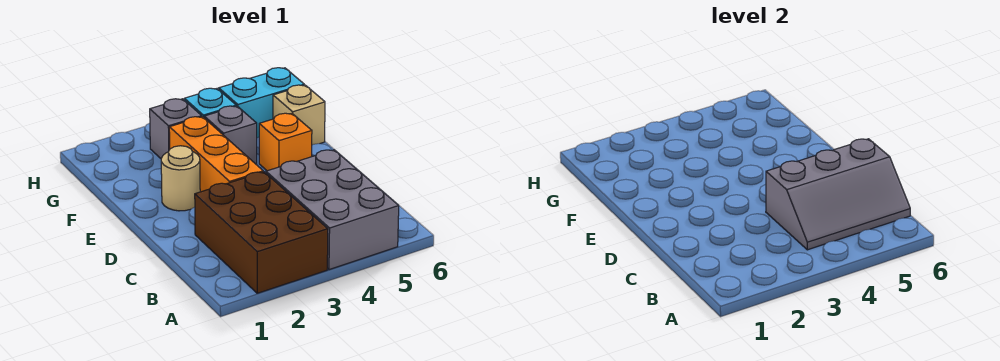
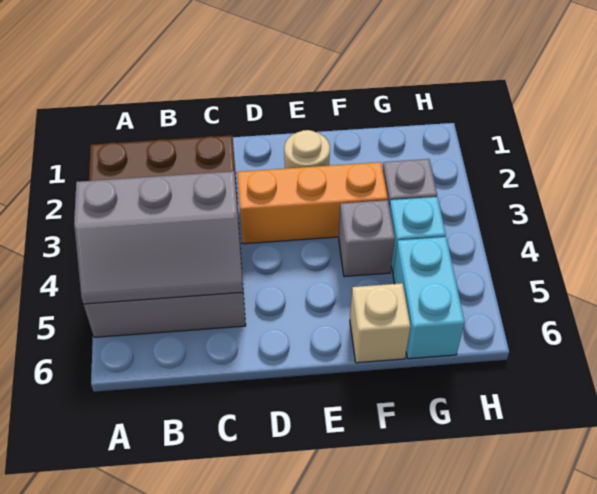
grey 2x3 slope [766,139,910,250] -> grey 2x3 slope turned to [74,171,243,304]
orange 1x1 brick [259,113,312,171] -> none

